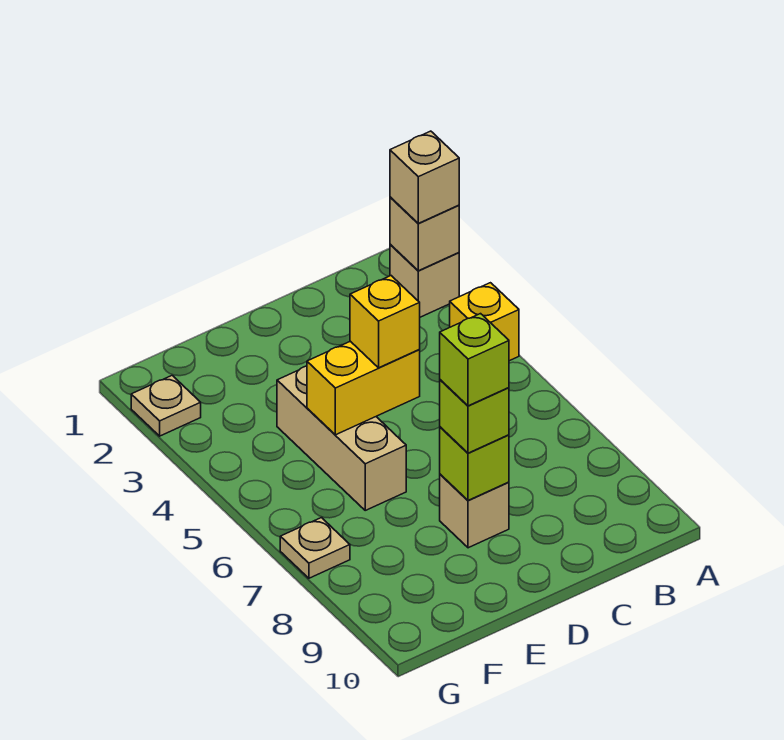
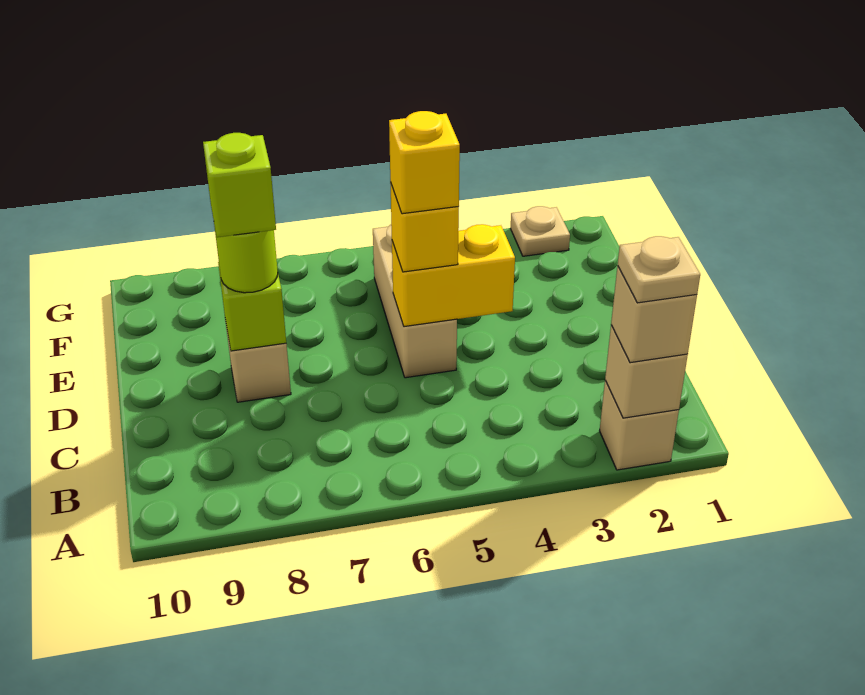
yellow 1x1 brick [450,283,519,361] -> yellow 1x1 brick moved to [389,111,460,214]
yellow 1x2 brick [307,341,420,435] -> yellow 1x2 brick turned to [392,224,515,327]
lime 1x1 brick [440,380,509,453] -> lime 1x1 round brick [214,226,278,293]
tan 1x3 brick [277,366,406,510] -> tan 1x3 brick turned to [373,225,457,378]
tan 1x1 plate [280,518,350,578] -> tan 1x1 plate moved to [618,236,700,303]

